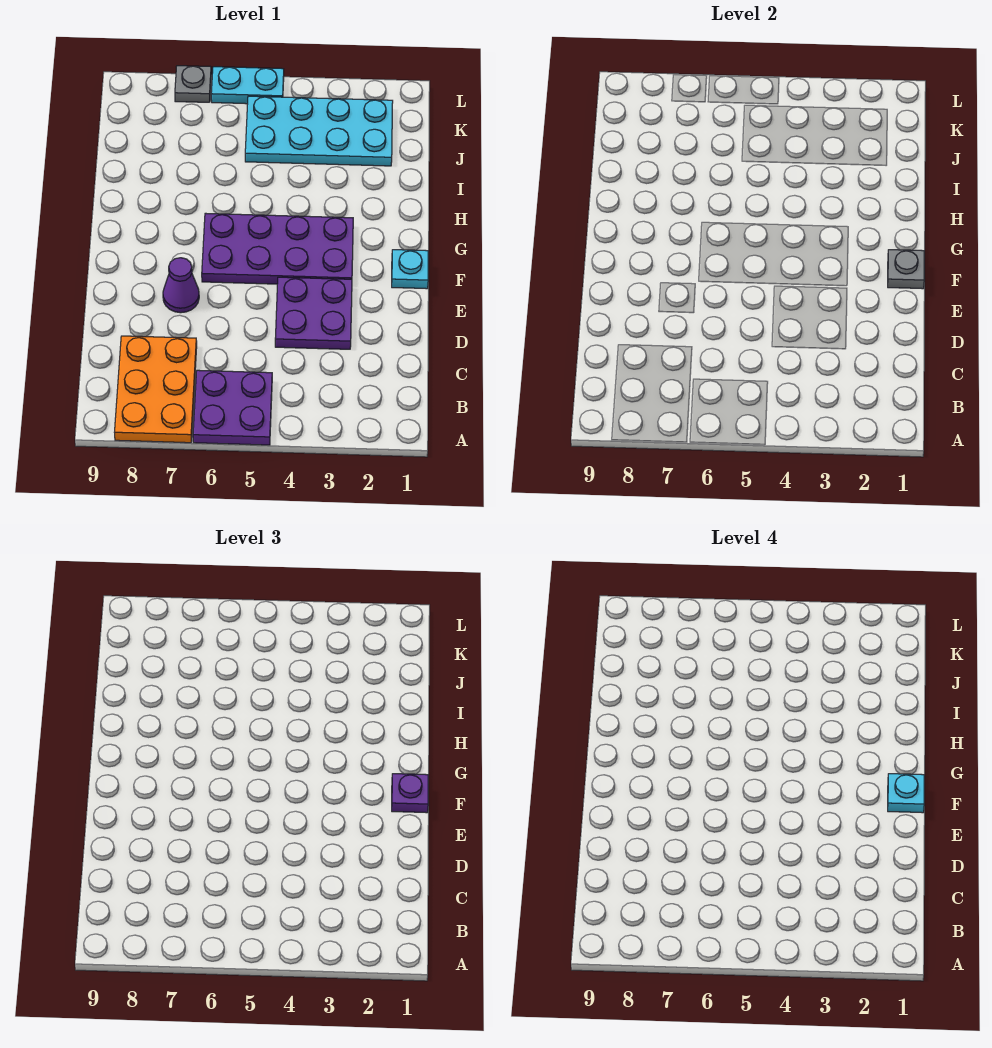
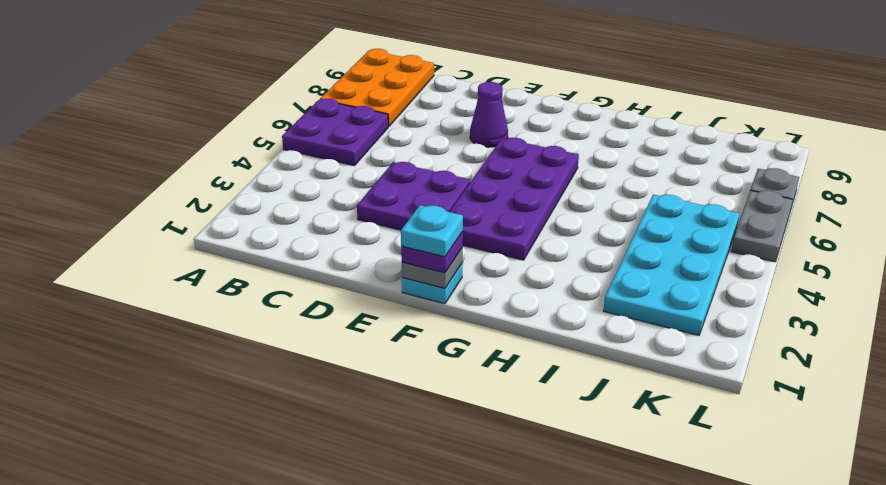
orange 2x3 plate [115,336,197,443] -> orange 2x3 plate turned to [320,49,434,126]
cyan 1x2 plate [211,67,284,104] -> grey 1x2 plate [731,190,793,262]

